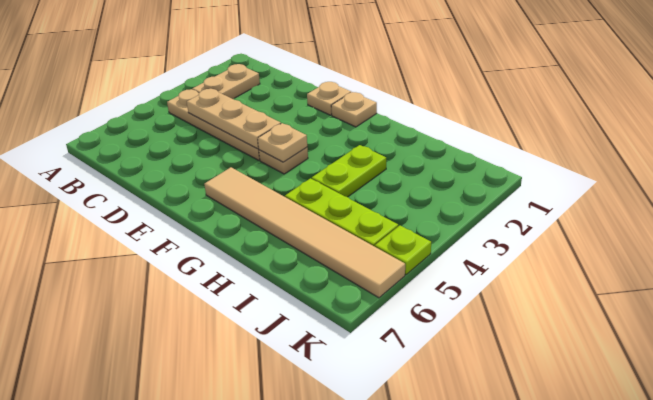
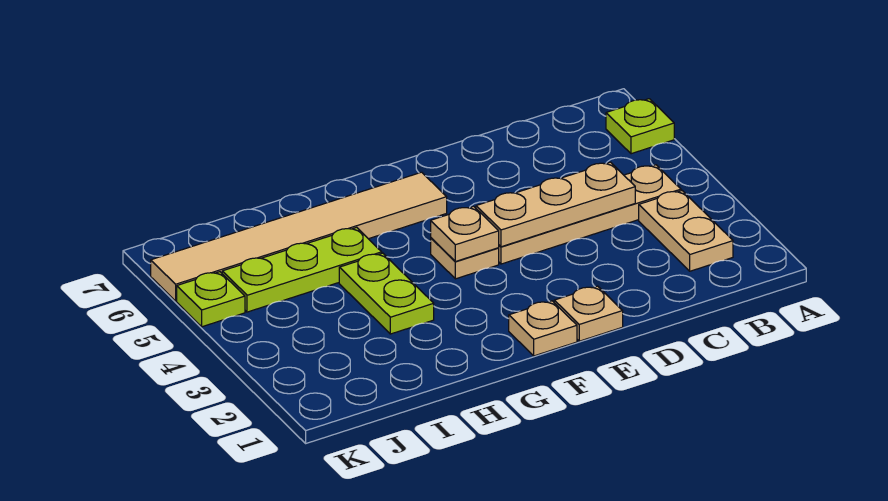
none -> lime 1x1 plate [606,99,674,154]

